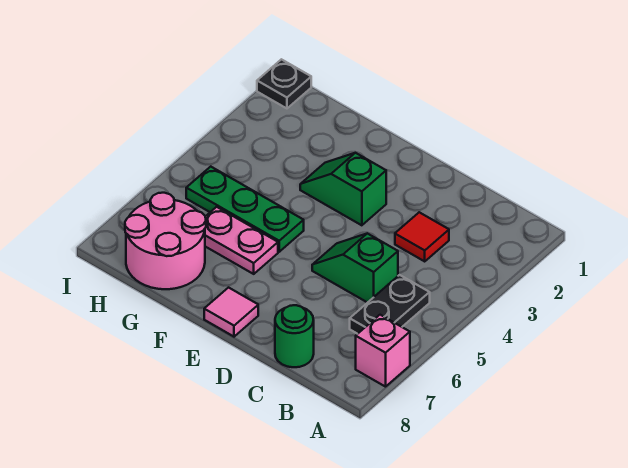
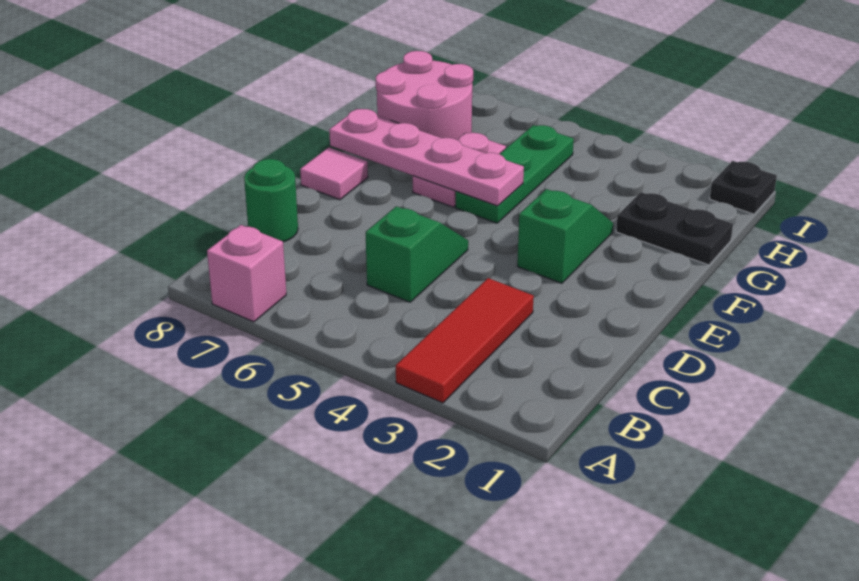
black 1x2 plate [350,275,430,334] -> black 1x2 plate moved to [616,192,733,265]
red 1x1 tile [395,212,449,261] -> red 1x3 tile [396,278,534,403]
none -> pink 1x4 plate [329,109,524,206]

